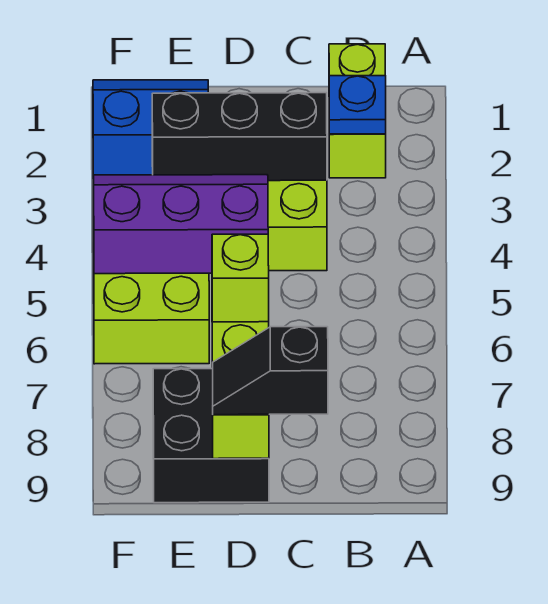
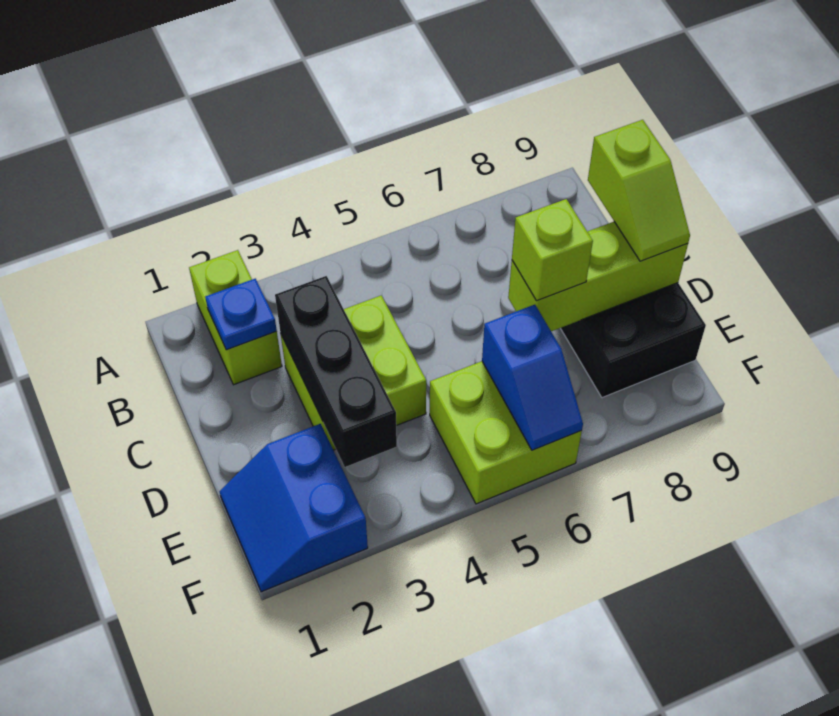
lime 1x2 brick [329,44,386,178] -> lime 1x2 brick turned to [189,250,282,385]
black 1x2 slope [213,327,328,415] -> lime 1x2 slope [588,120,690,261]
purple 2x3 slope [94,175,268,274] -> none
none -> blue 1x2 slope [482,305,583,450]

